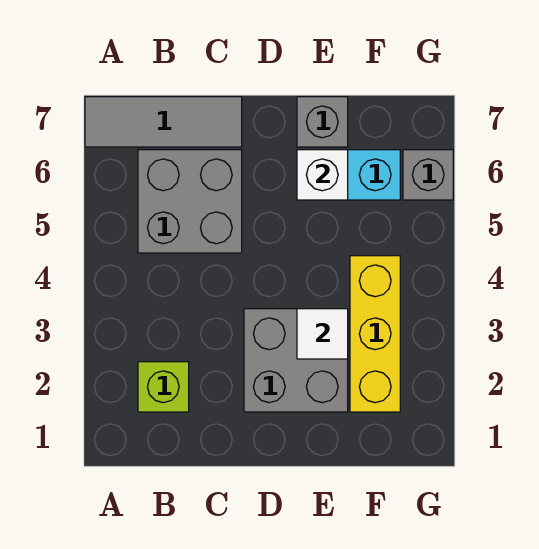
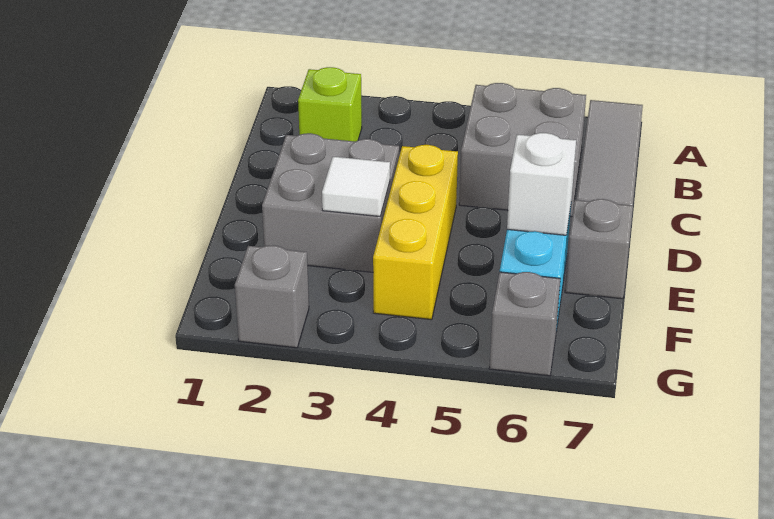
yellow 1x3 brick [350,256,400,412] -> yellow 1x3 brick turned to [373,145,458,320]
none -> grey 1x1 brick [235,245,309,348]

